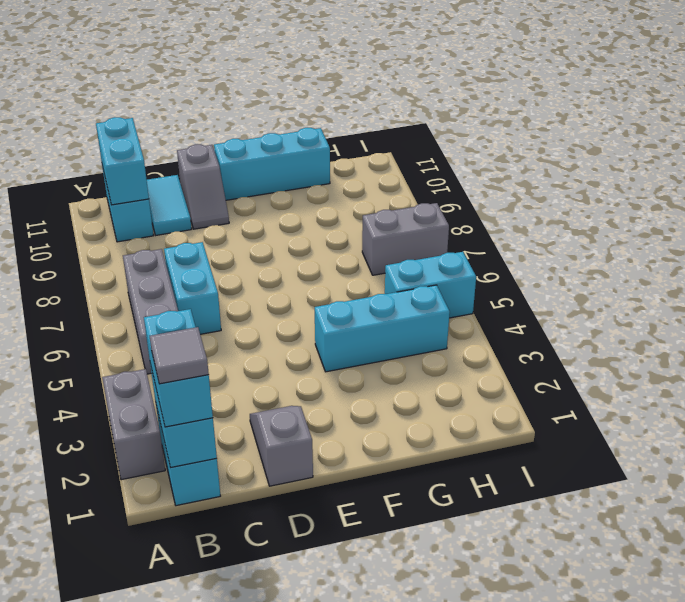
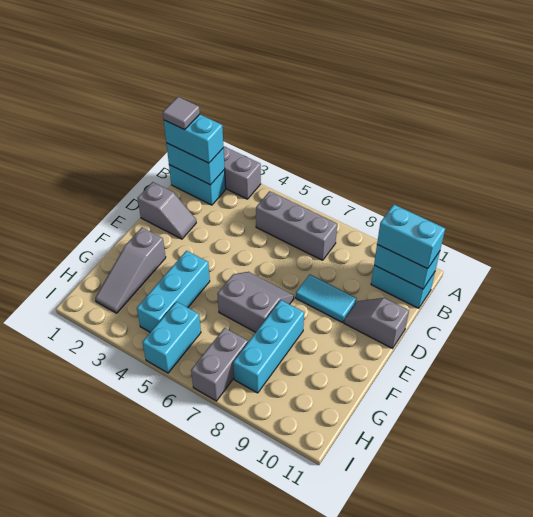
cyan 1x2 brick [164,242,221,334] -> cyan 1x2 brick moved to [377,205,445,269]
cyan 1x2 tile [147,175,192,235] -> cyan 1x2 tile moved to [296,274,356,323]
none -> grey 2x2 slope [218,272,294,332]
cyan 1x3 brick [214,128,330,200] -> cyan 1x3 brick moved to [233,300,304,393]
none -> grey 1x3 slope [95,228,166,313]

